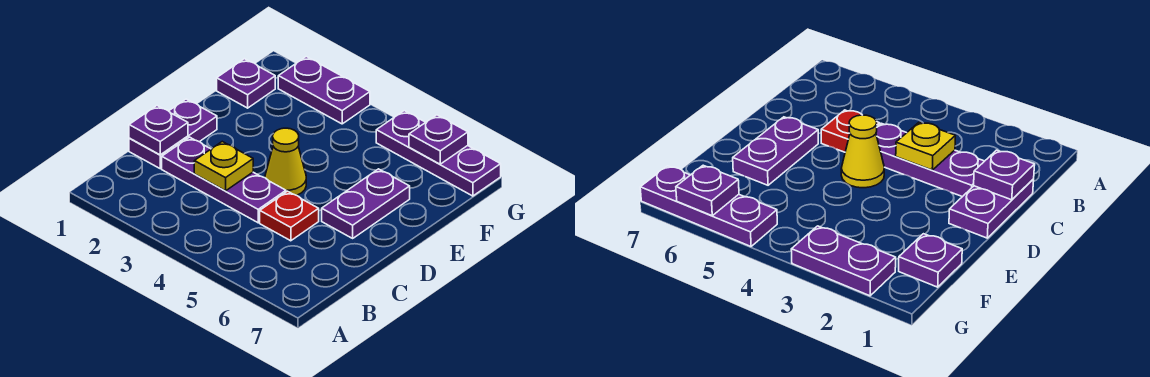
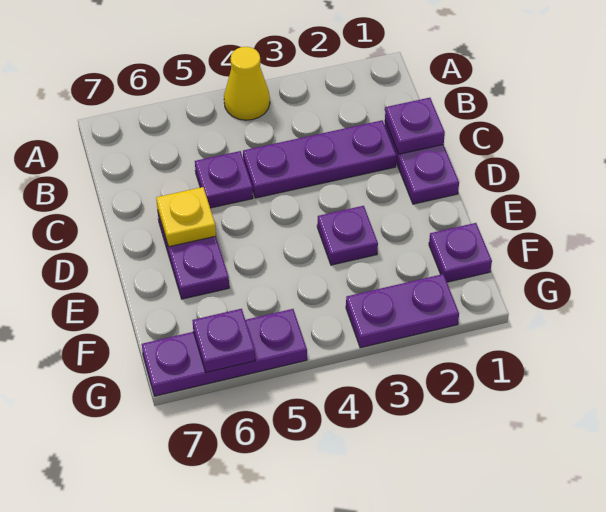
yellow 1x1 plate [194,142,253,191] -> yellow 1x1 plate moved to [156,187,216,247]
red 1x1 plate [260,191,319,241] -> purple 1x1 plate [195,151,253,208]
yellow 1x1 cone [265,128,306,195] -> yellow 1x1 cone moved to [224,47,270,120]
none -> purple 1x1 plate [317,206,378,265]

